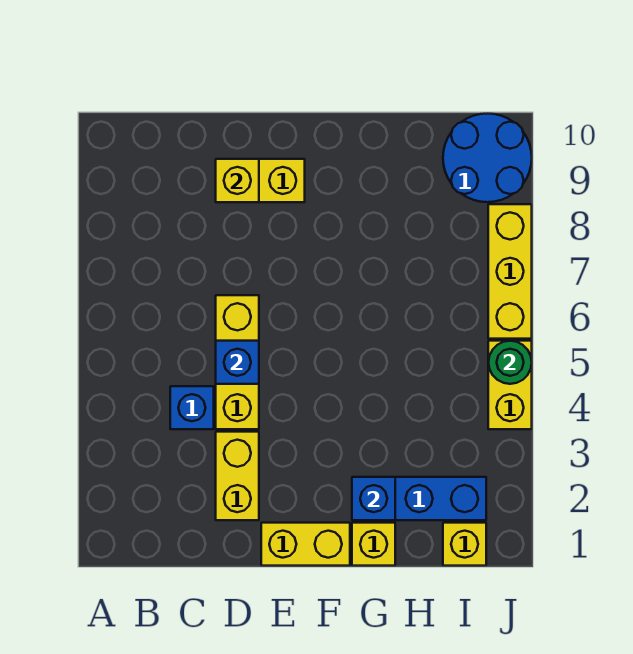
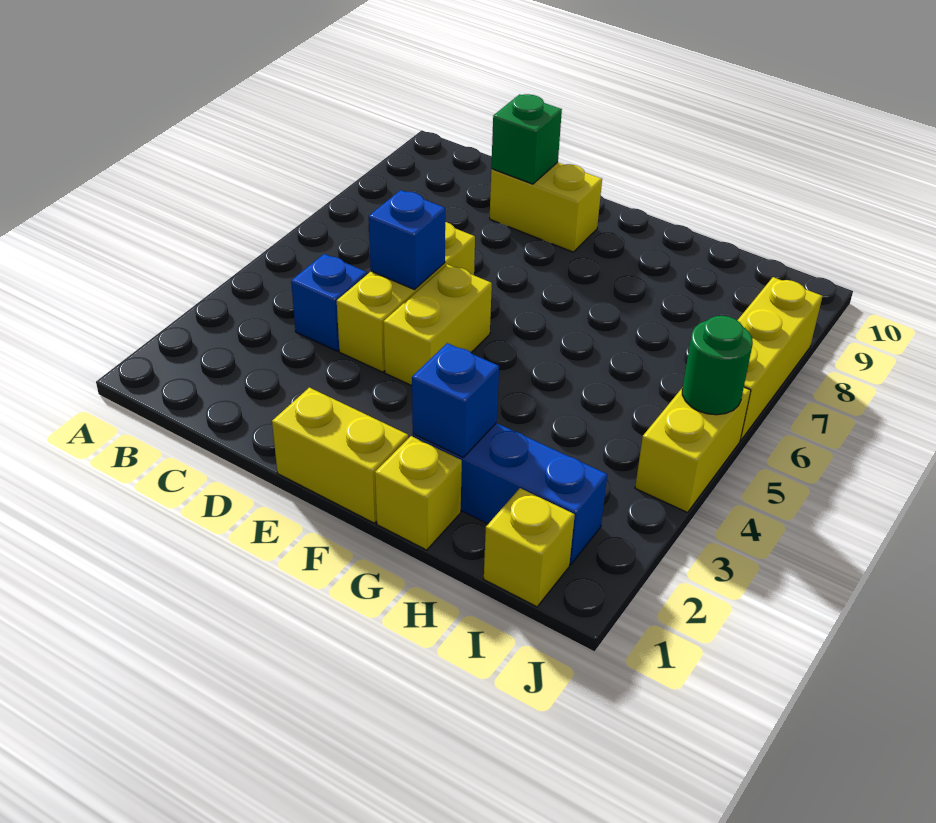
yellow 1x2 brick [216,432,259,520] -> yellow 1x2 brick moved to [383,264,492,386]
yellow 1x1 brick [216,159,259,202] -> green 1x1 brick [491,94,562,184]
blue 2x2 round brick [443,114,532,202] -> none

